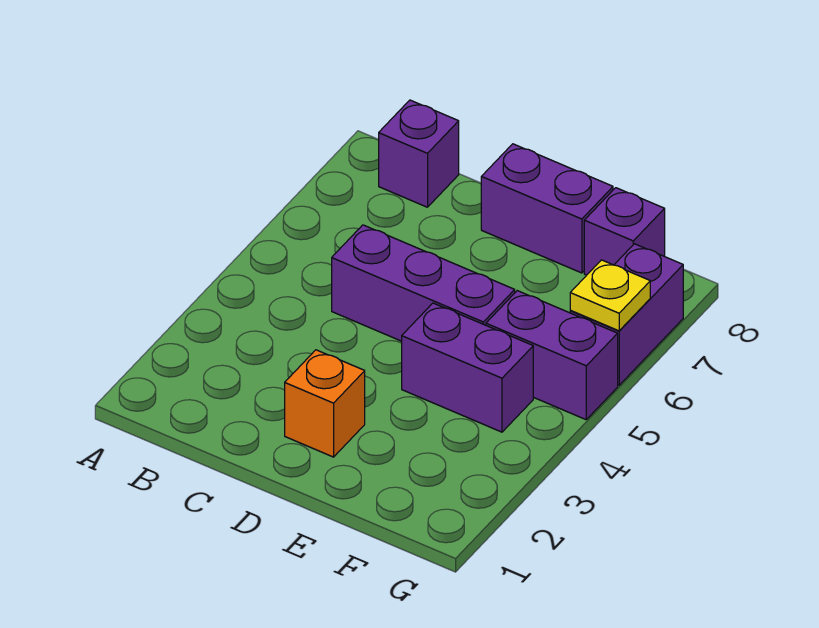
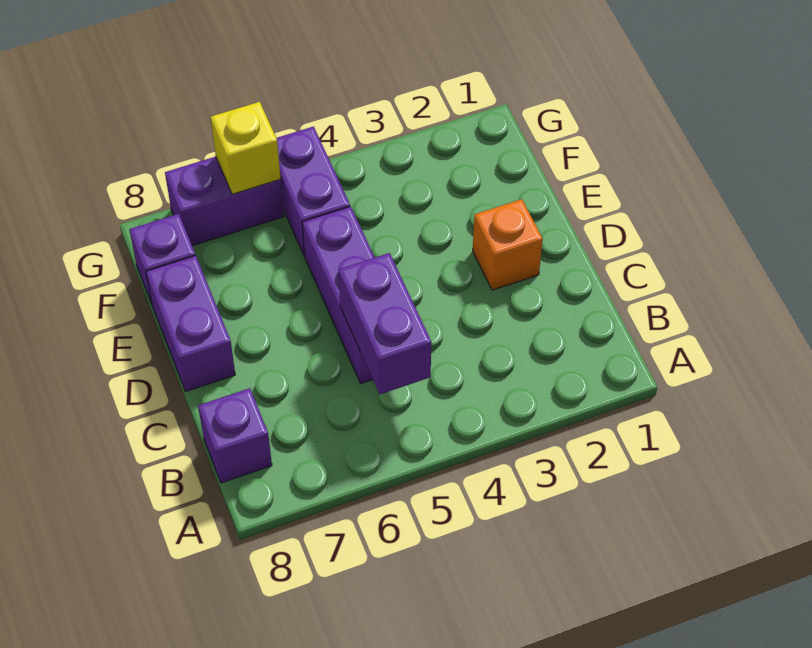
purple 1x2 brick [402,303,533,432] -> purple 1x2 brick moved to [338,253,431,394]
yellow 1x1 plate [570,260,650,331] -> yellow 1x1 brick [211,102,281,194]

